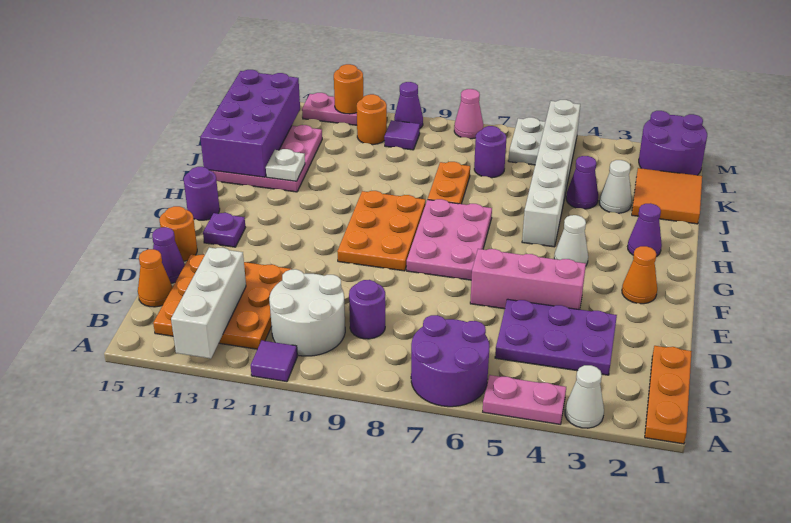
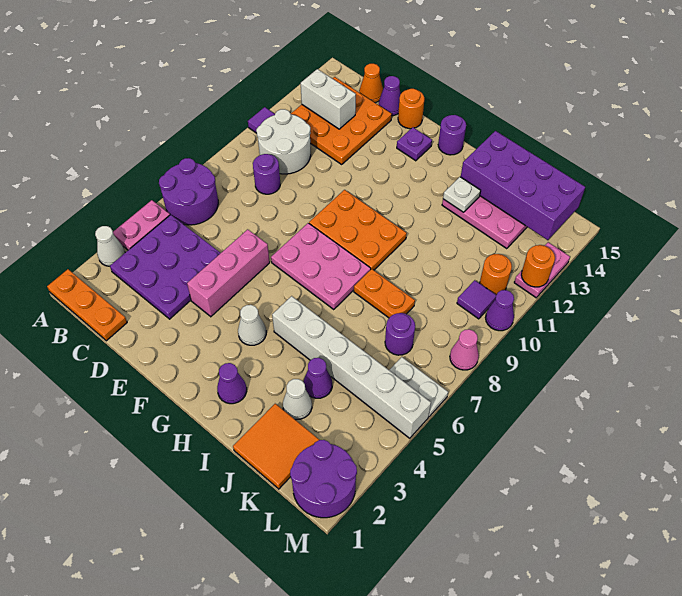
white 1x3 brick [171,247,246,359] -> white 1x2 brick [301,69,356,129]
purple 2x3 plate [495,299,617,375] -> purple 3x3 plate [110,215,220,319]
orange 1x1 cone [622,246,657,304] -> none

